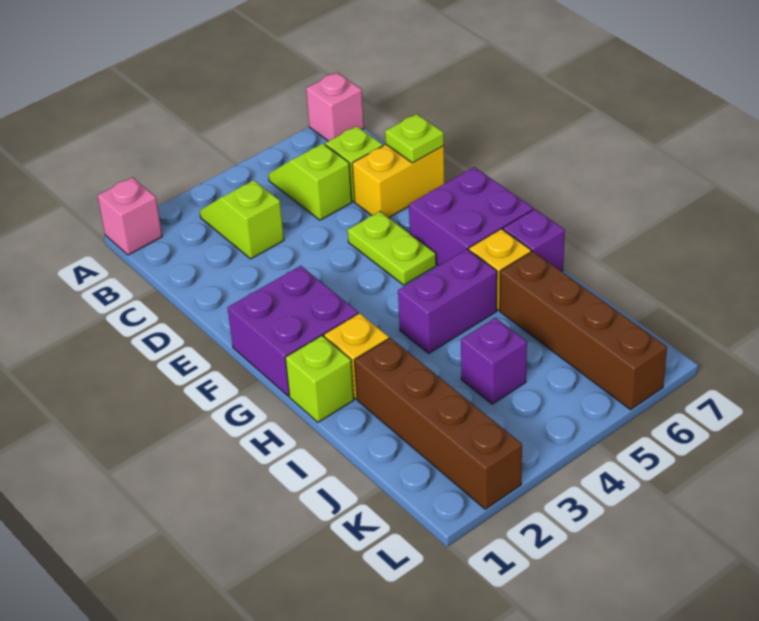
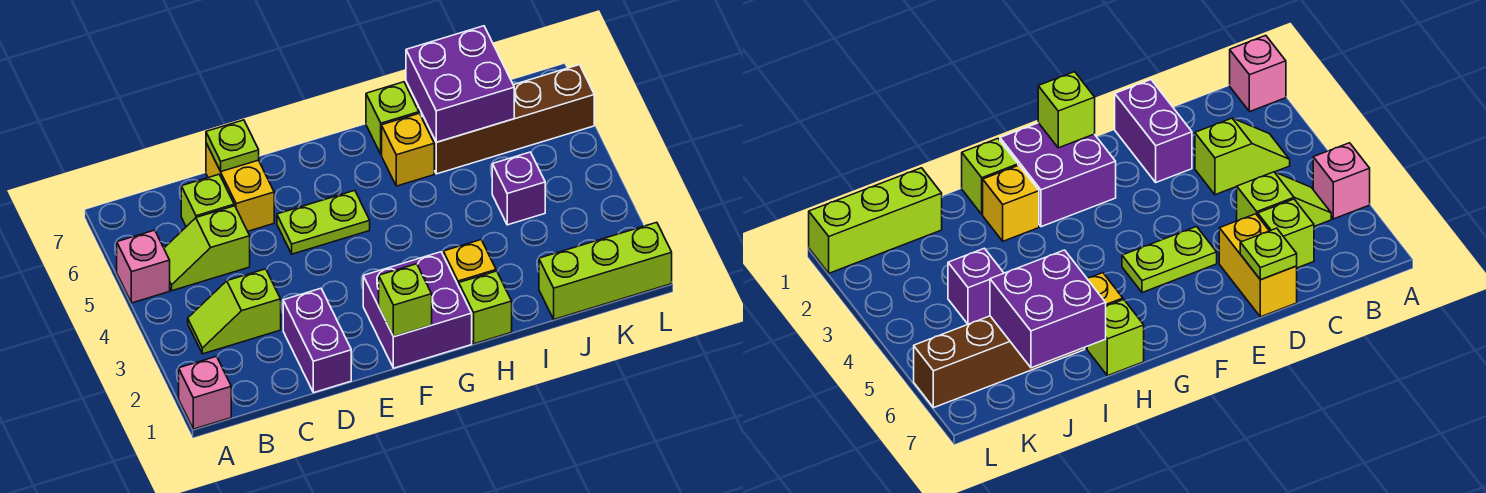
pink 1x1 brick [306,72,364,141] -> pink 1x1 brick moved to [117,230,170,303]
none -> lime 1x1 brick [379,264,432,337]
purple 2x2 brick [409,167,533,266] -> purple 2x2 brick moved to [406,26,514,142]
purple 1x2 brick [398,249,497,353] -> purple 1x2 brick moved to [283,288,351,393]
purple 1x1 brick [503,209,565,271] -> lime 1x1 brick [366,82,419,154]
brown 1x4 brick [354,338,522,509] -> none
none -> lime 1x3 brick [539,222,672,319]

